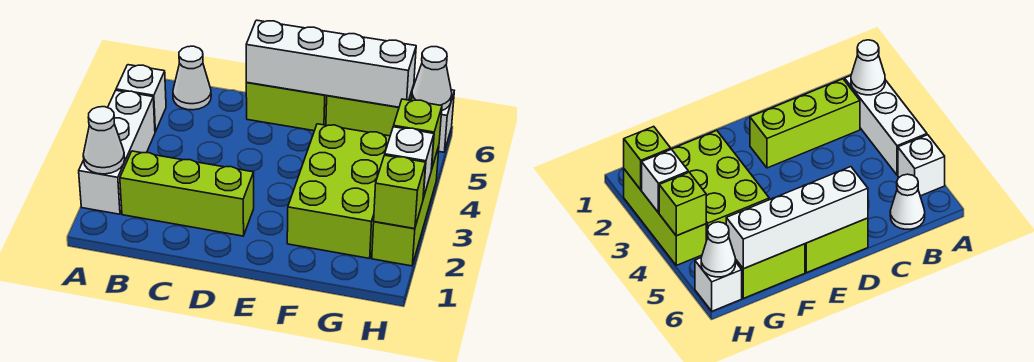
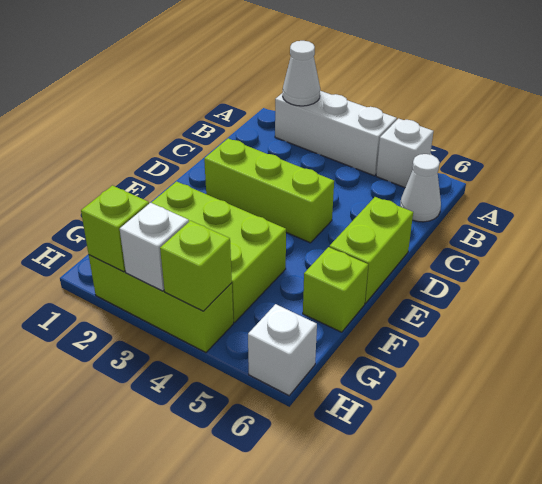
lime 1x3 brick [120,151,254,236] -> lime 1x3 brick turned to [204,138,334,243]
white 1x4 brick [246,20,416,107] -> none
lime 1x2 brick [326,85,414,136] -> lime 1x1 brick [303,247,368,332]
white 1x1 cone [412,47,452,110] -> none

